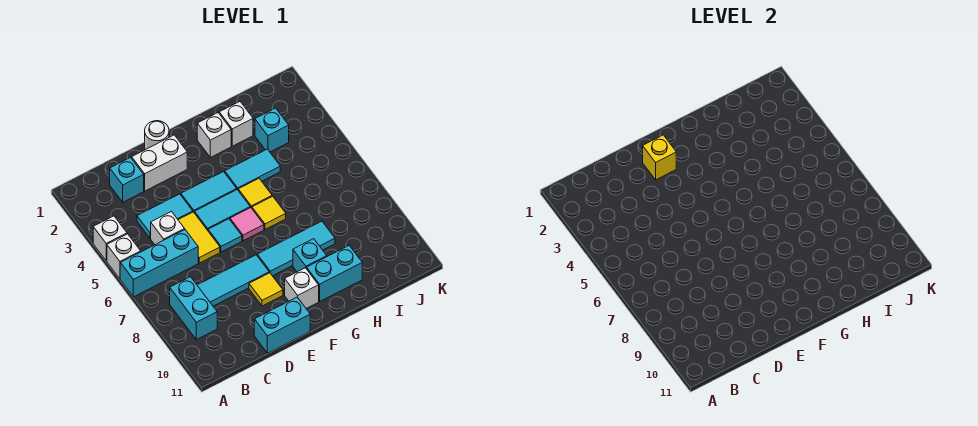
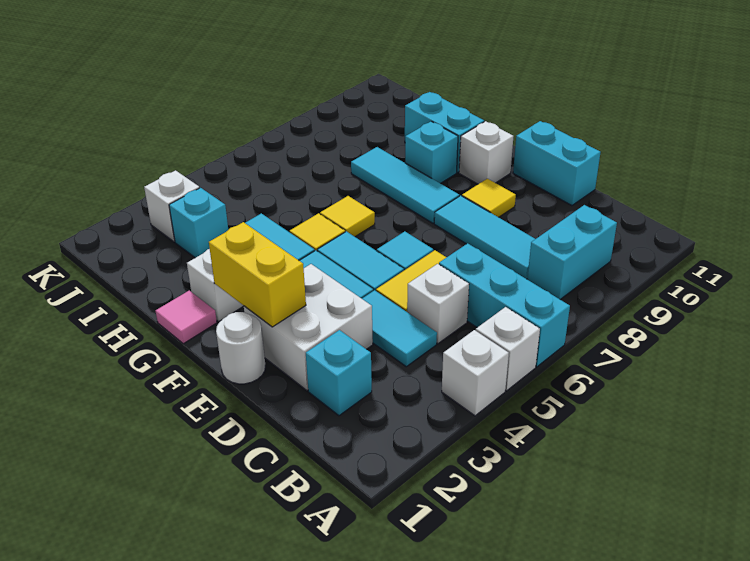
white 1x2 brick [132,135,187,191] -> white 2x2 brick [244,264,373,391]
yellow 1x1 brick [643,135,676,180] -> yellow 1x2 brick [209,222,306,327]
pink 1x1 tile [230,207,264,241] -> pink 1x1 tile moved to [155,291,217,344]
white 1x1 brick [219,102,253,146] -> white 1x1 brick moved to [144,170,200,242]

